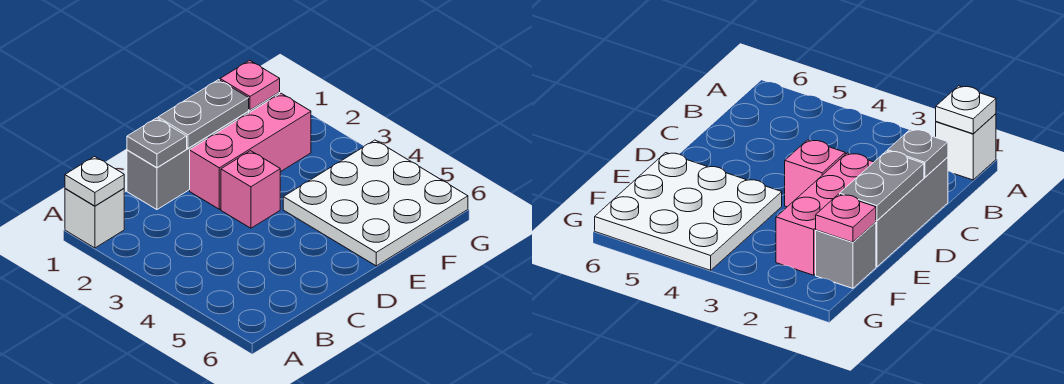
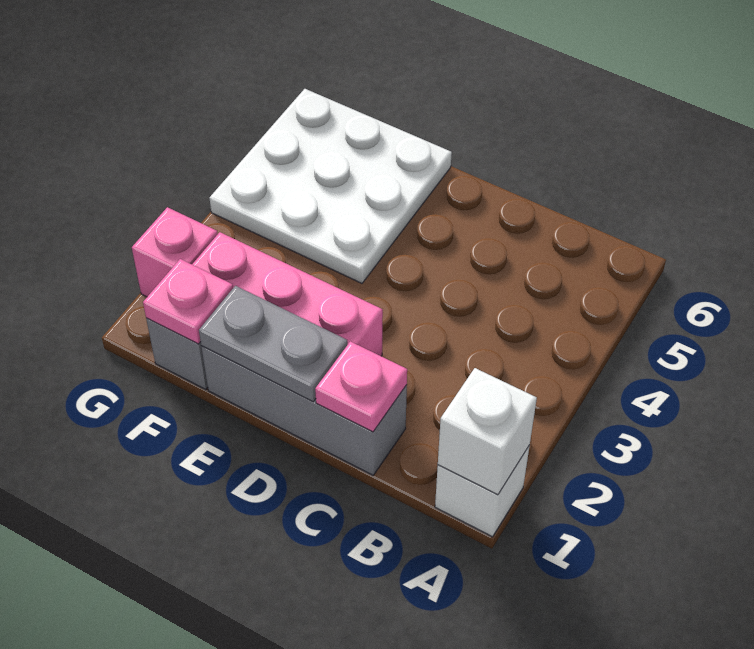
white 1x1 plate [65,157,124,206] -> white 1x1 brick [438,368,537,495]
grey 1x1 plate [127,118,187,168] -> pink 1x1 plate [315,341,407,432]
pink 1x1 brick [221,151,280,228] -> pink 1x1 brick moved to [132,207,218,297]

